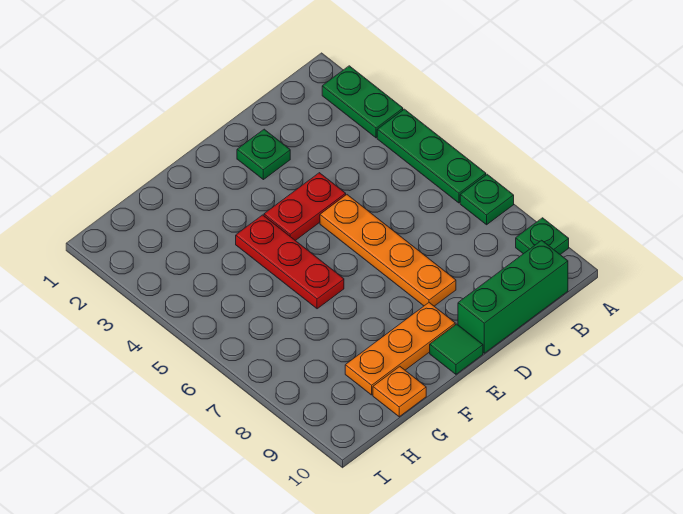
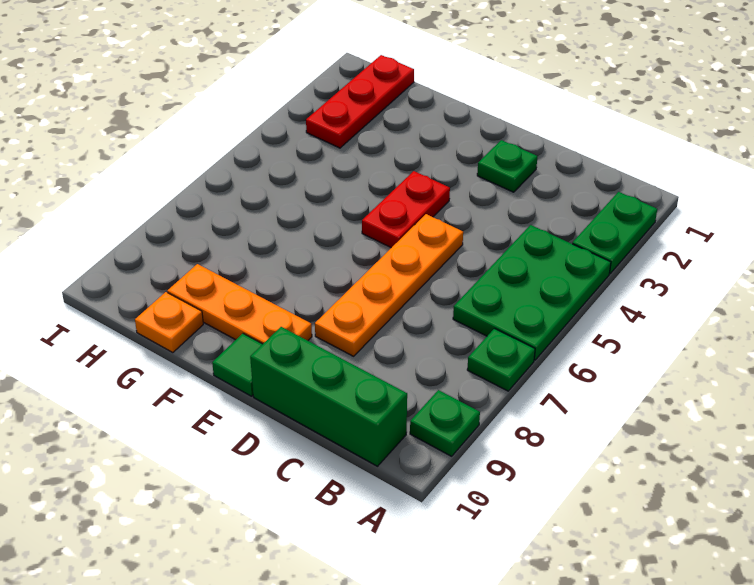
green 1x3 plate [377,109,486,203] -> green 2x3 plate [453,225,611,360]
red 1x2 plate [264,173,346,241] -> red 1x2 plate turned to [362,171,450,248]
red 1x3 plate [236,215,344,309] -> red 1x3 plate moved to [306,55,414,148]

